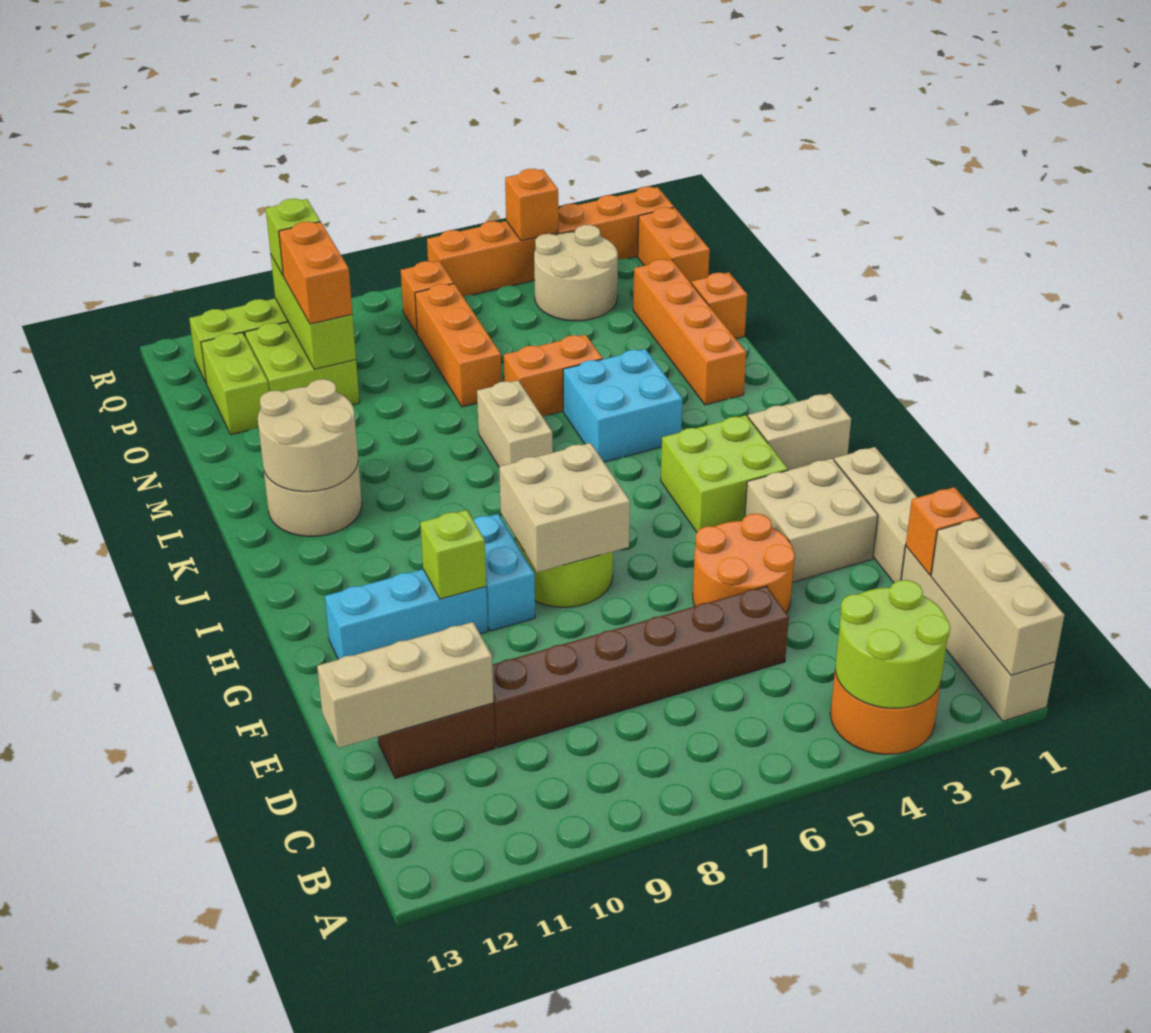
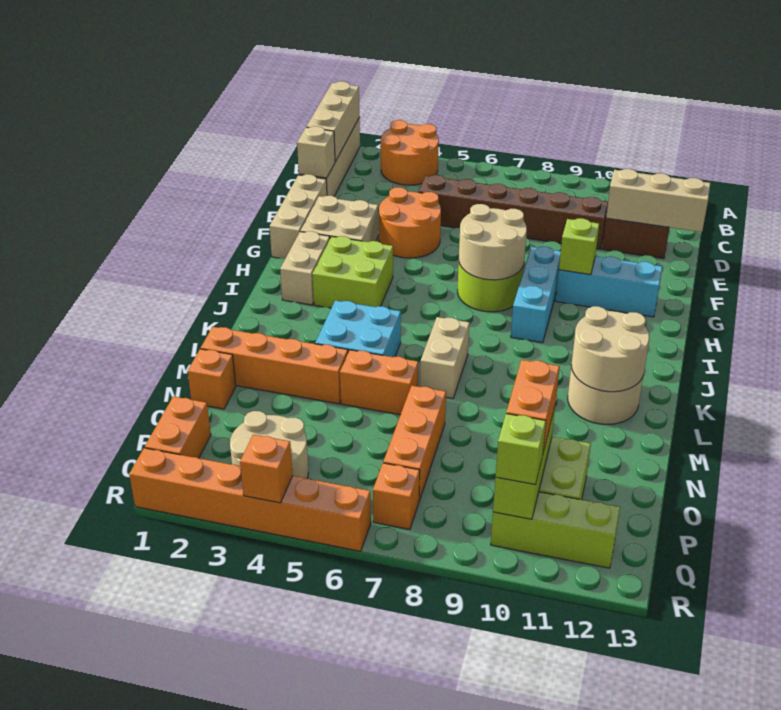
lime 2x2 round brick [835,580,950,708] -> none
orange 1x1 brick [906,487,980,575] -> tan 1x1 brick [297,126,335,178]
tan 2x2 brick [499,443,630,572] -> tan 2x2 round brick [459,204,527,280]
cyan 1x2 brick [473,514,535,631] -> cyan 1x3 brick [511,247,561,343]
tan 1x2 brick [748,393,851,470] -> tan 1x2 brick turned to [280,231,330,305]
orange 1x4 brick [633,259,746,405] -> orange 1x4 brick turned to [201,327,348,404]
lime 1x2 brick [201,333,269,435] -> none

